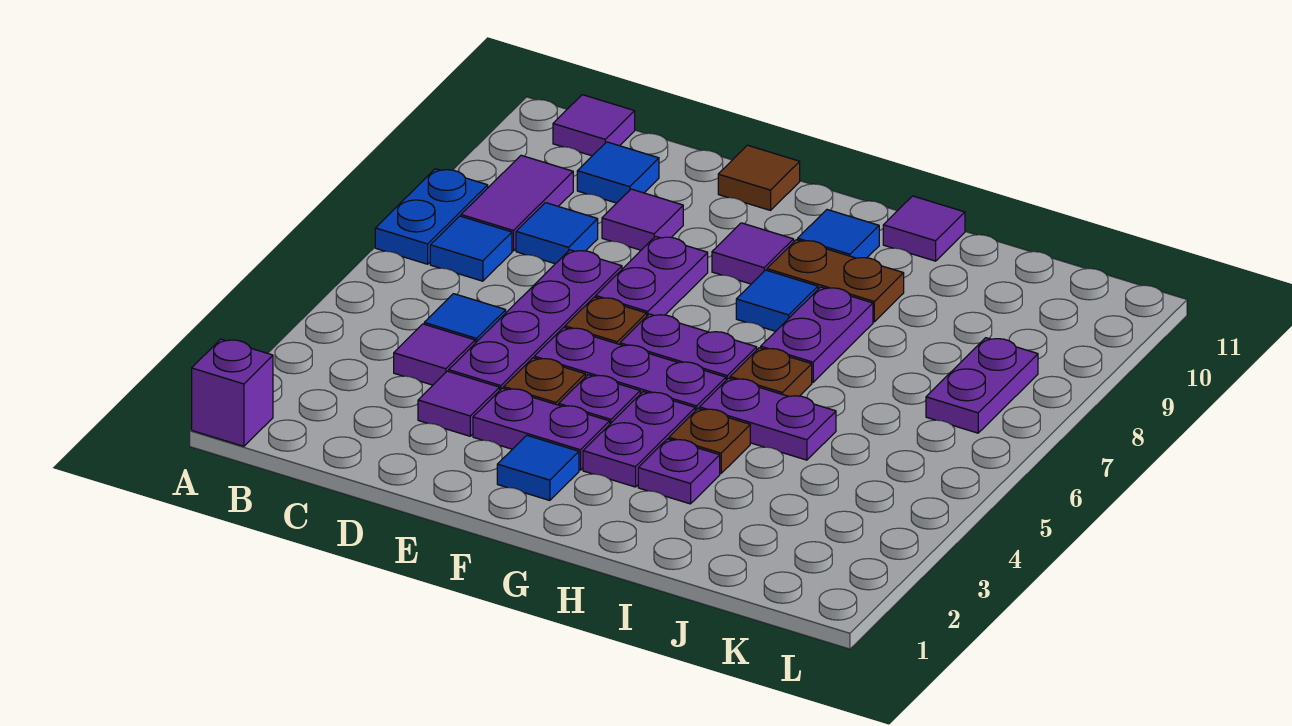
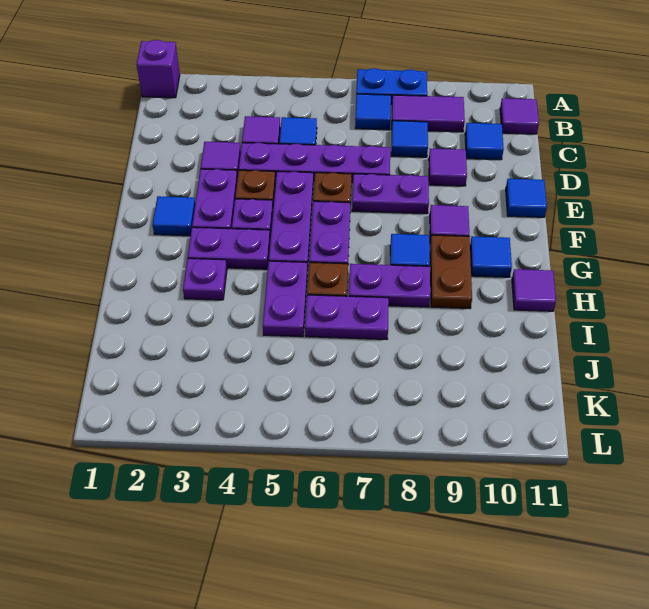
brown 1x1 tile [718,145,800,210] -> blue 1x1 tile [506,179,547,217]
brown 1x1 plate [669,408,750,473] -> none
purple 1x2 plate [926,338,1038,433] -> purple 1x2 plate moved to [305,295,389,340]

